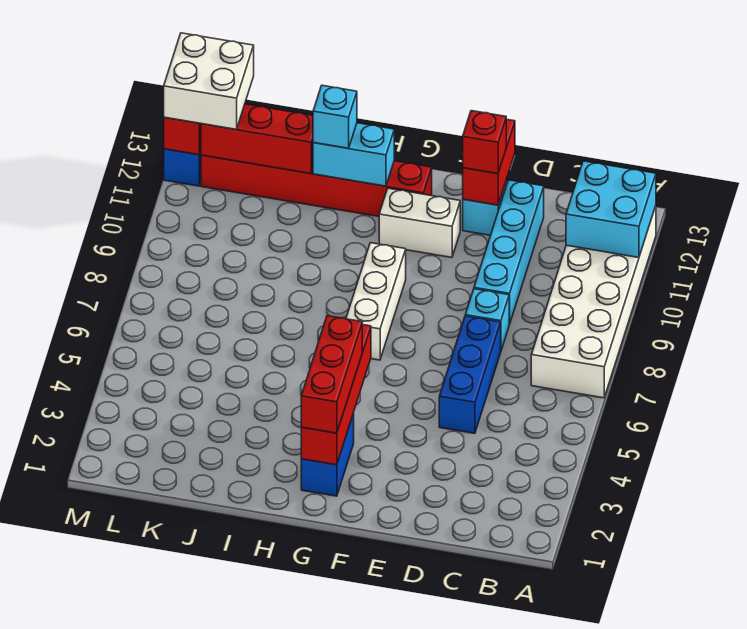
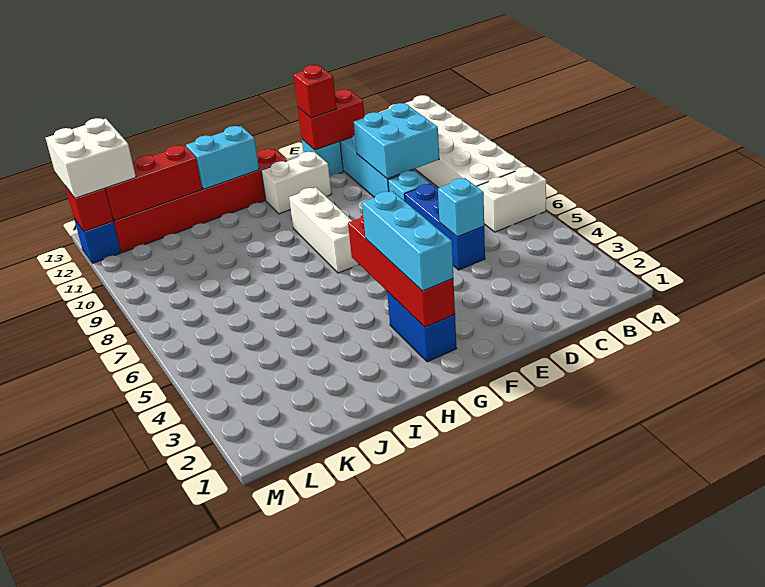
none -> white 1x2 brick [477,167,546,232]
cyan 2x2 brick [566,161,656,258] -> cyan 2x2 brick moved to [354,103,439,179]
red 1x2 brick [463,119,515,205] -> red 1x2 brick turned to [298,89,365,150]
red 1x3 brick [301,316,362,433] -> cyan 1x3 brick [362,191,453,291]
cyan 1x1 brick [313,85,357,148] -> cyan 1x1 brick moved to [438,178,484,237]

